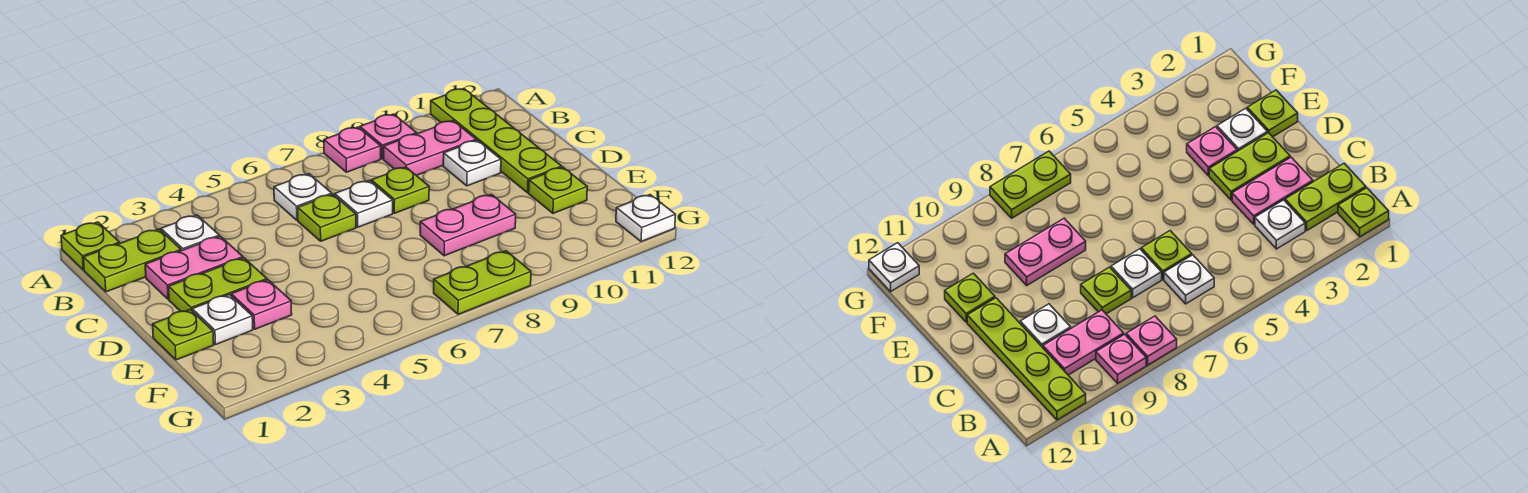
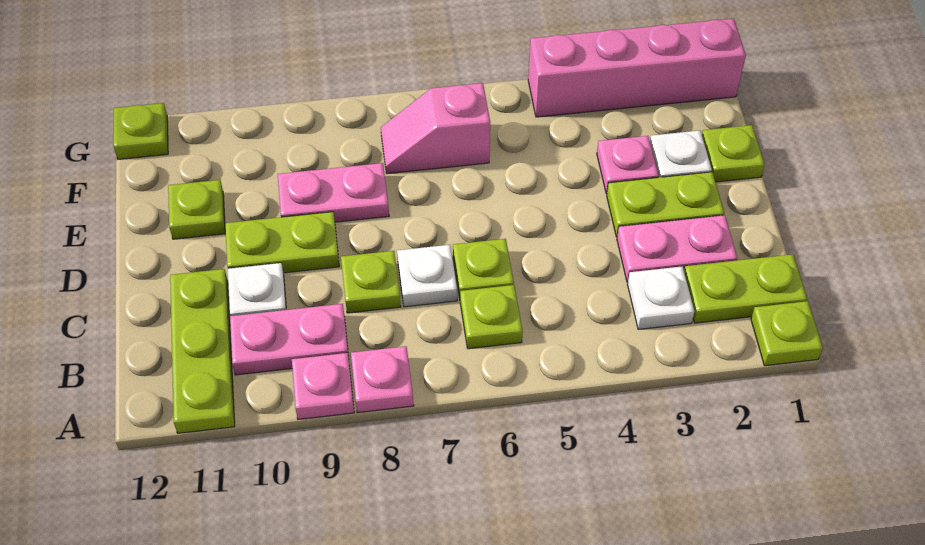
lime 1x4 plate [431,89,562,193] -> lime 1x3 plate [170,269,235,433]
white 1x1 plate [274,174,332,220] -> lime 1x1 plate [460,285,523,349]
none -> pink 1x2 slope [381,83,490,174]
none -> pink 1x4 brick [528,19,746,117]
lime 1x2 plate [434,251,531,314] -> lime 1x2 plate moved to [225,212,339,273]
white 1x1 plate [616,195,676,242] -> lime 1x1 plate [113,103,168,159]

